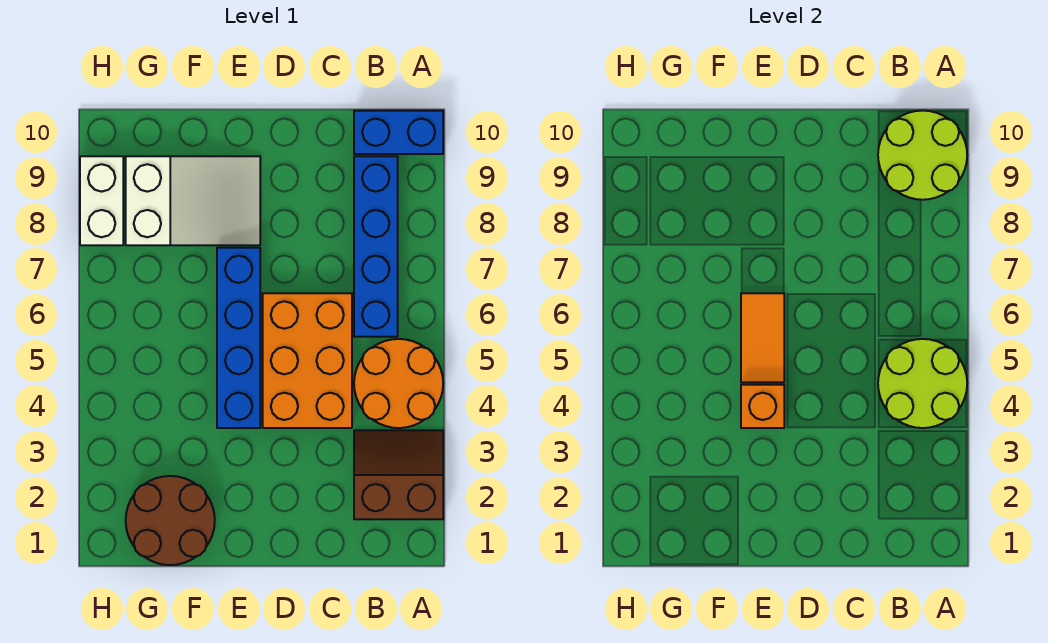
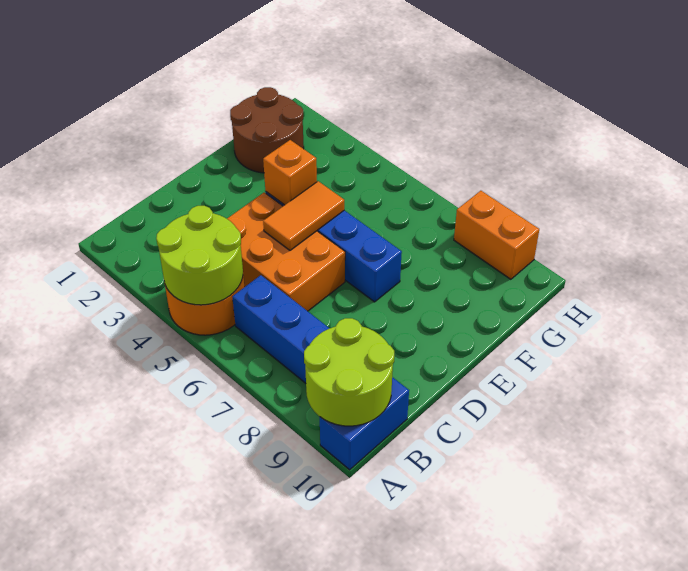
brown 2x2 slope [354,430,443,519] -> none
orange 1x2 tile [741,293,784,382] -> orange 1x2 tile turned to [263,181,344,250]
white 2x3 slope [126,156,260,245] -> none
white 1x2 brick [80,156,123,245] -> orange 1x2 brick [454,191,539,279]

